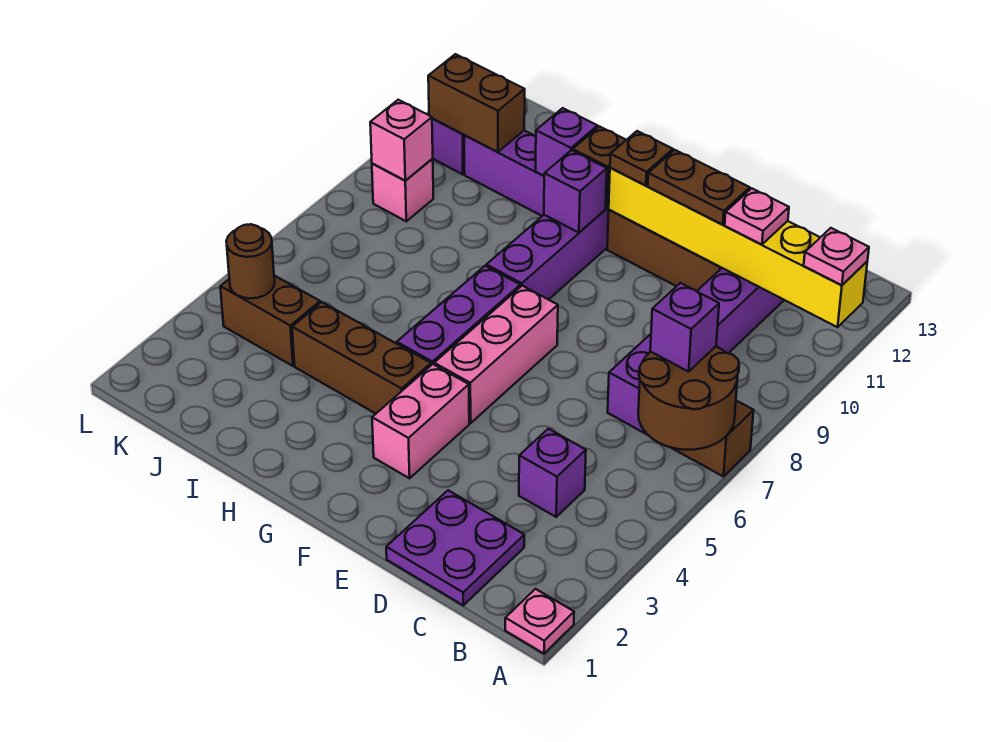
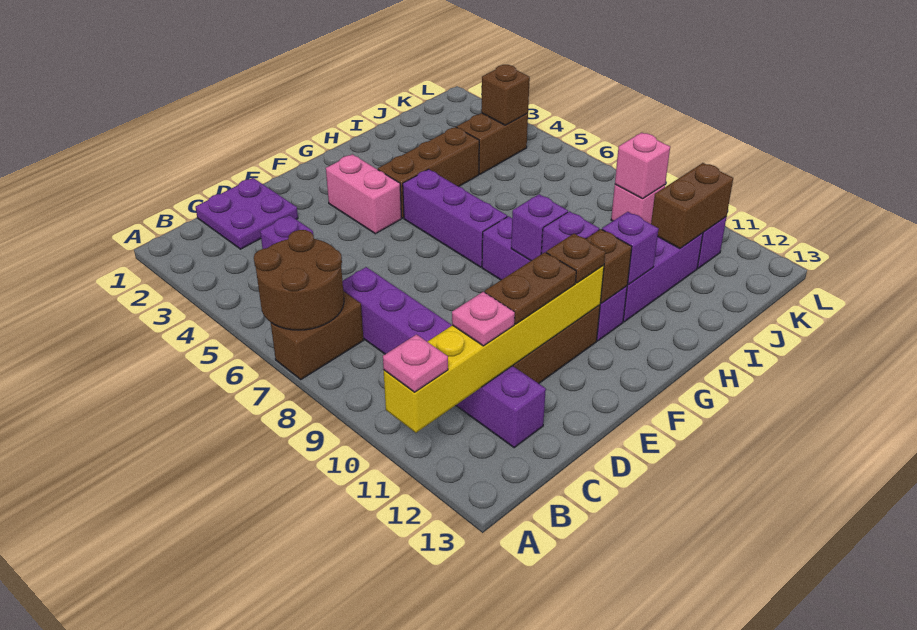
pink 1x1 plate [505,589,574,654] -> none
purple 1x1 brick [650,283,719,372] -> purple 1x1 brick moved to [511,194,568,261]
pink 1x3 brick [434,286,558,423] -> none
brown 1x1 round brick [226,224,275,298] -> brown 1x1 brick [481,65,530,125]

